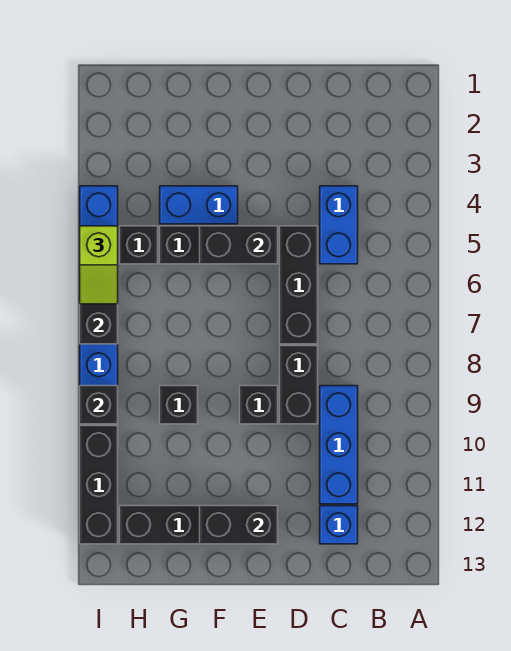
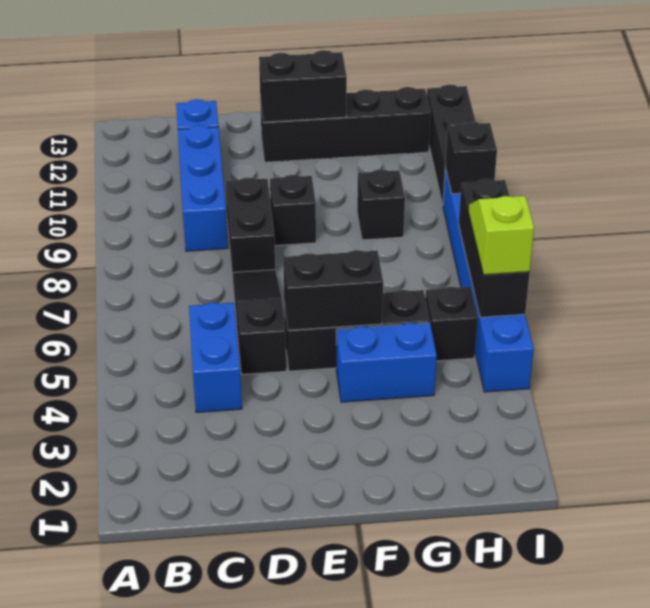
black 1x3 brick [280,226,318,344] -> black 1x3 slope [232,270,286,374]

